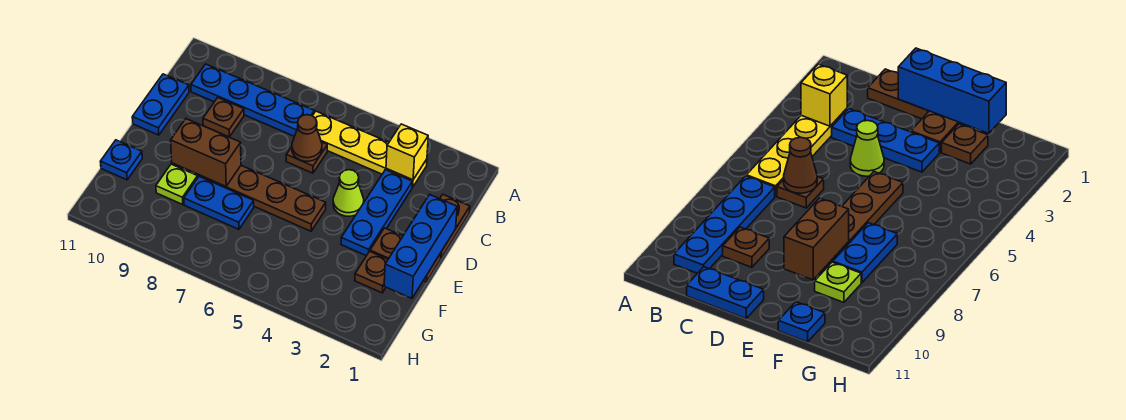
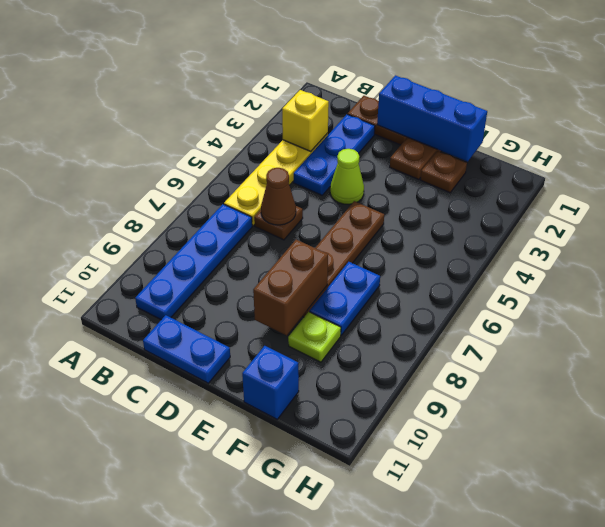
blue 1x3 plate [341,170,412,256] -> blue 1x3 plate turned to [294,114,375,195]
brown 1x1 plate [203,98,244,137] -> none
blue 1x1 plate [100,140,142,180] -> blue 1x1 brick [242,346,299,419]

